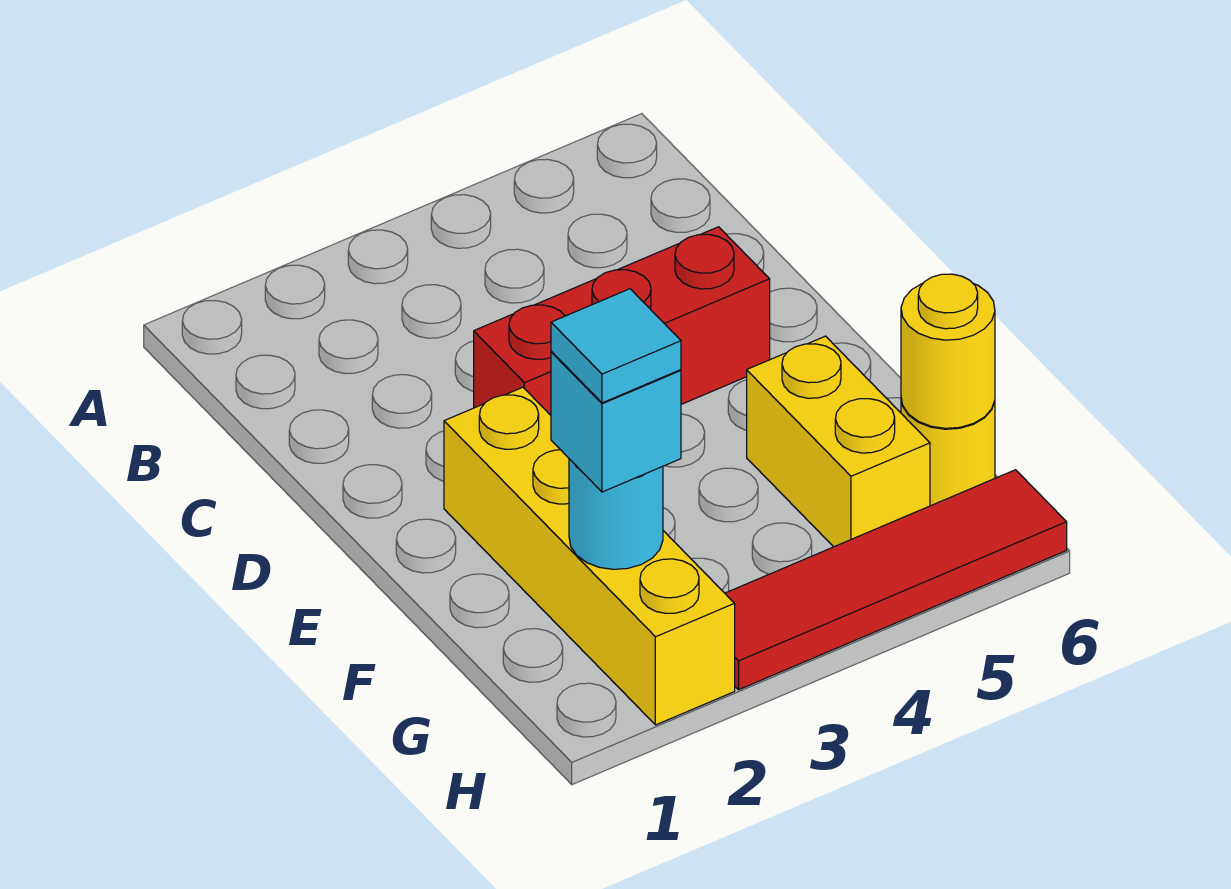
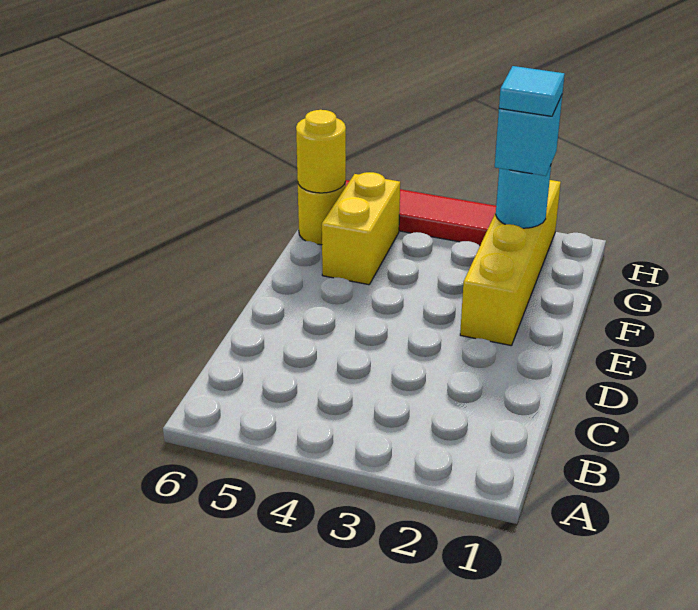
red 1x3 brick [474,227,770,415] -> none

